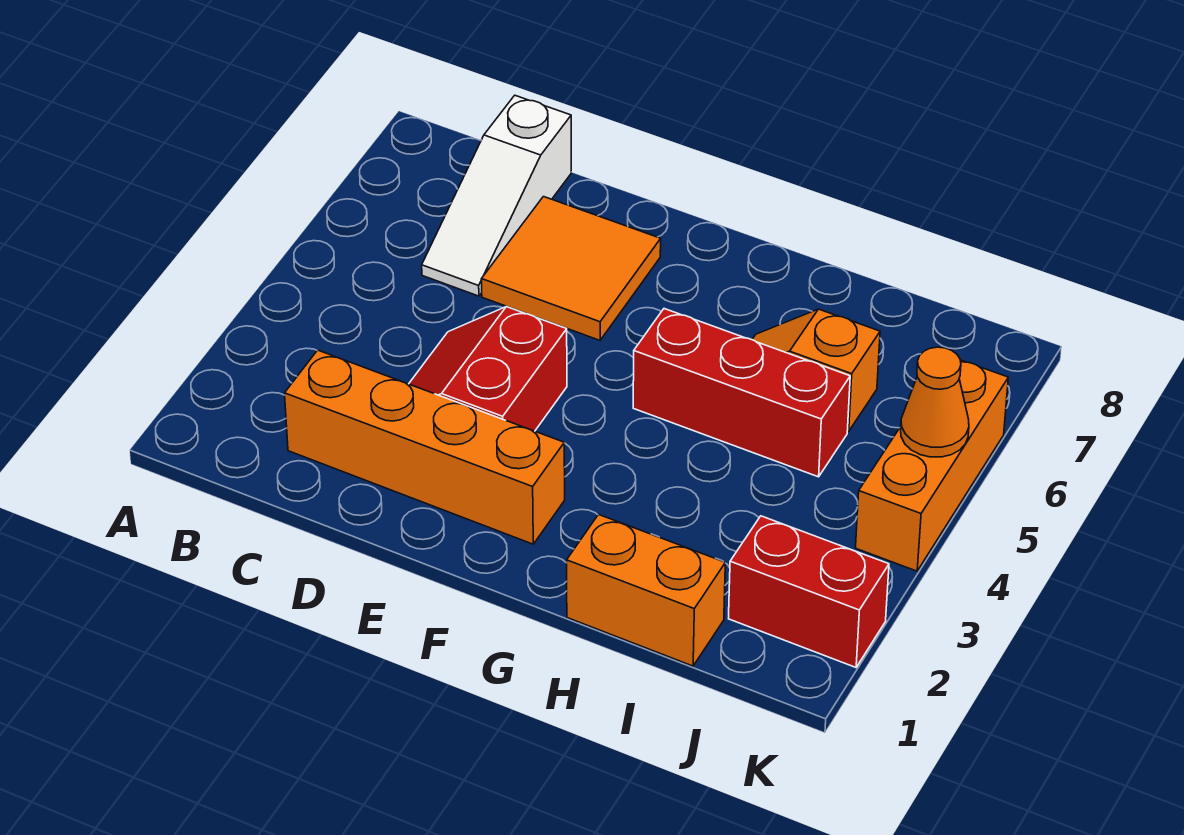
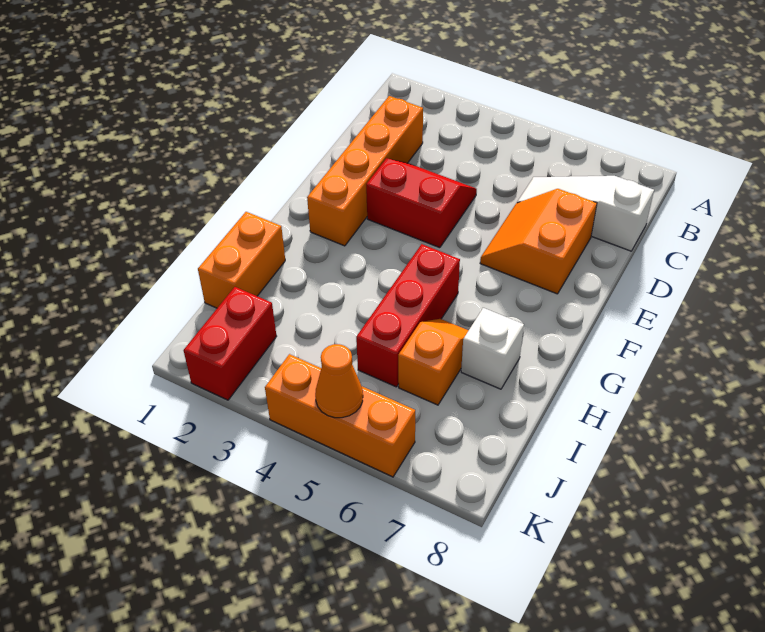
orange 2x2 tile [481,197,661,340] -> orange 2x2 slope [480,189,597,294]
none -> white 1x1 brick [461,308,524,389]

